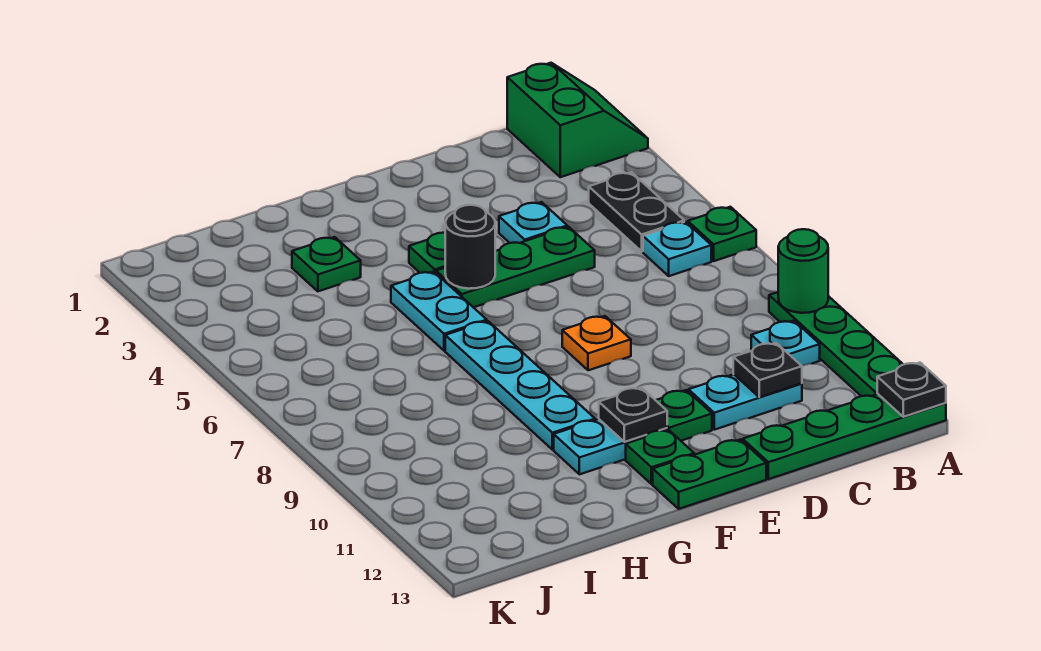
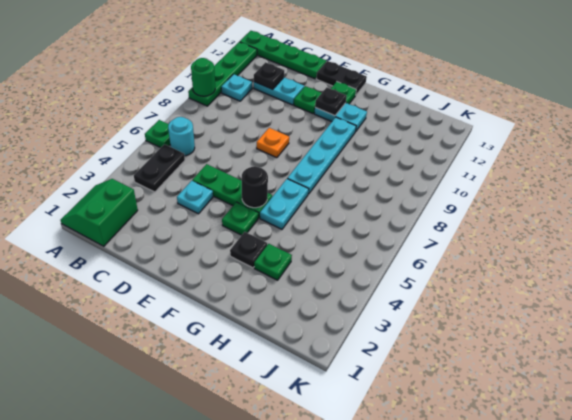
black 1x1 plate [877,363,946,417] -> black 1x1 plate moved to [230,232,267,268]
cyan 1x1 plate [643,222,711,276] -> cyan 1x1 round brick [168,117,195,156]
green 1x2 plate [653,440,766,509] -> black 1x2 plate [316,61,367,95]

